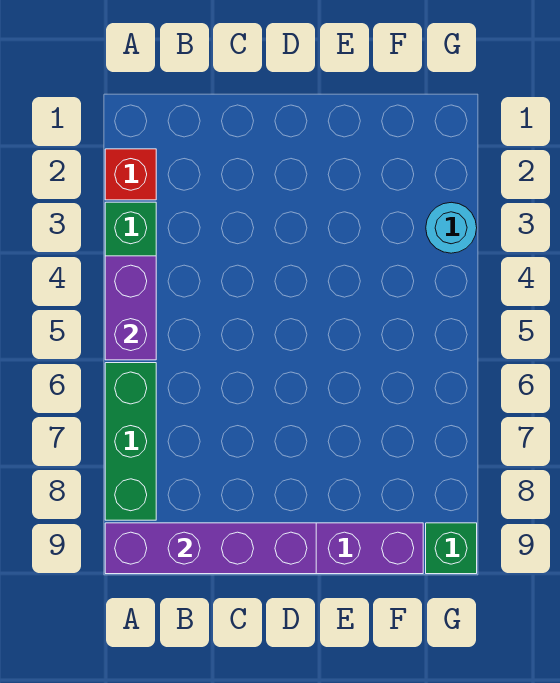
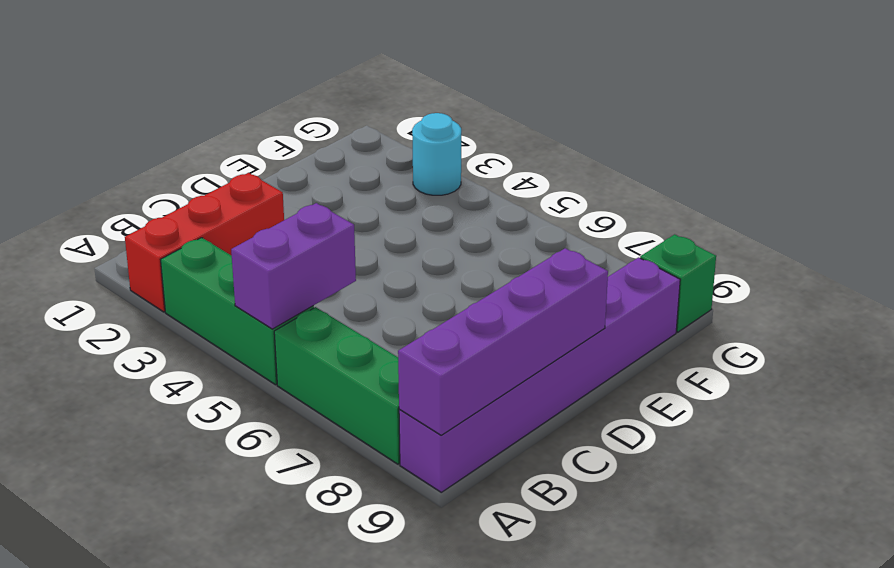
red 1x1 brick [105,149,156,200] -> red 1x3 brick [125,173,284,312]
purple 1x2 brick [105,256,156,360] -> purple 1x2 brick turned to [231,203,356,329]

